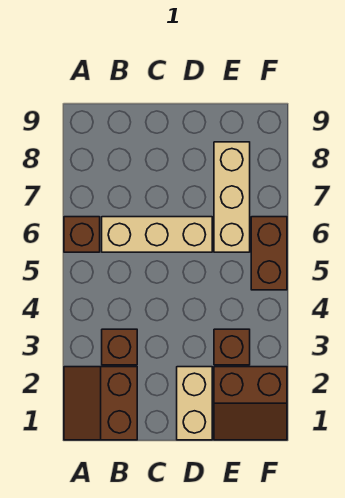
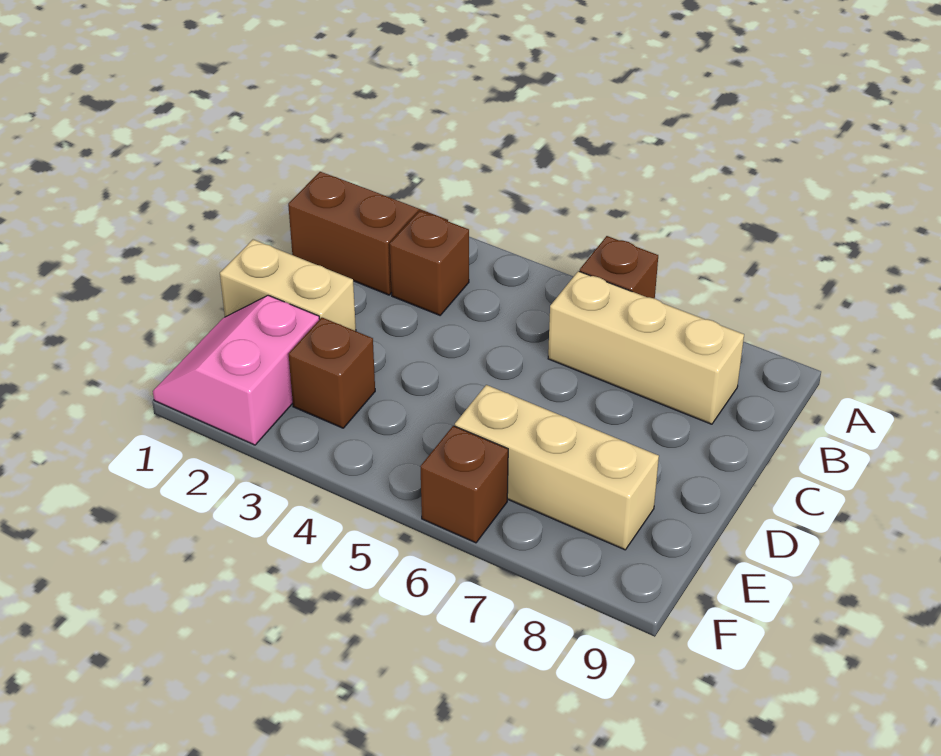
tan 1x3 brick [102,217,212,252] -> tan 1x3 brick turned to [548,271,744,424]
brown 2x2 slope [214,367,287,440] -> pink 2x2 slope [153,295,320,445]
brown 1x2 brick [251,217,287,290] -> brown 1x1 brick [420,426,508,543]

